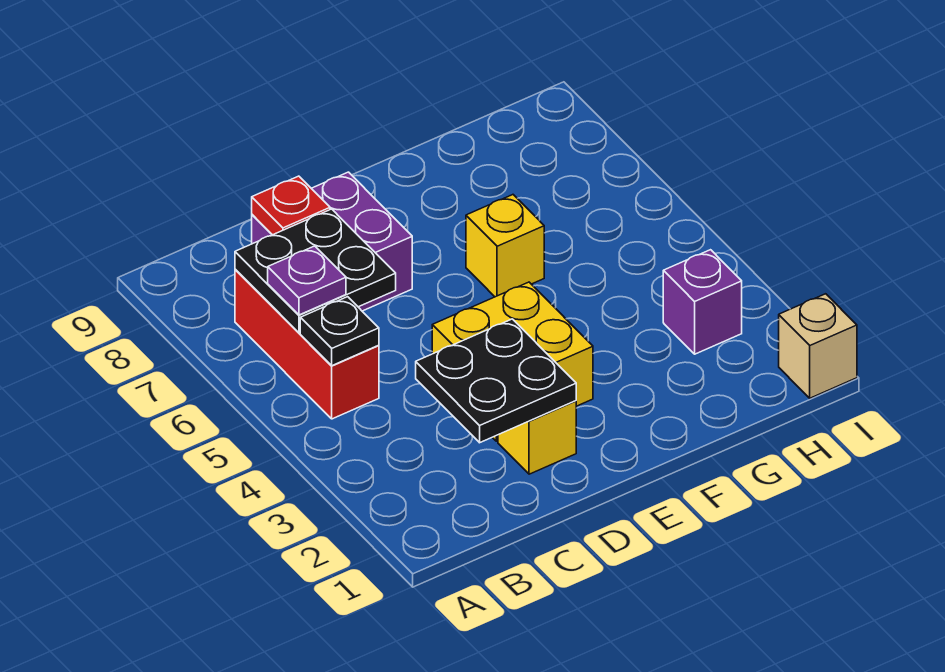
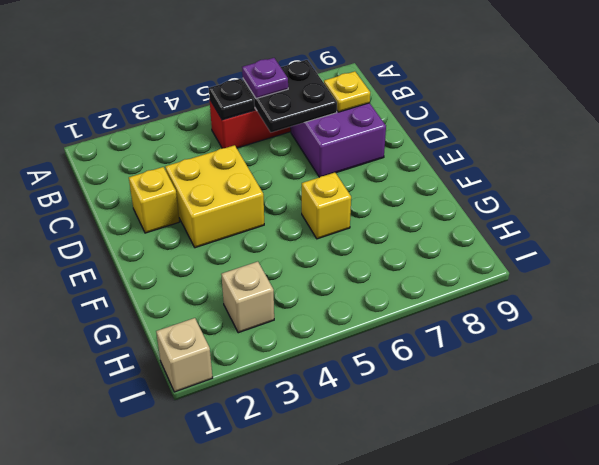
black 2x2 plate [416,319,576,443] -> none
red 1x1 plate [252,176,330,235] -> yellow 1x1 plate [324,71,370,112]
purple 1x1 brick [663,250,742,354] -> tan 1x1 brick [221,262,274,333]

